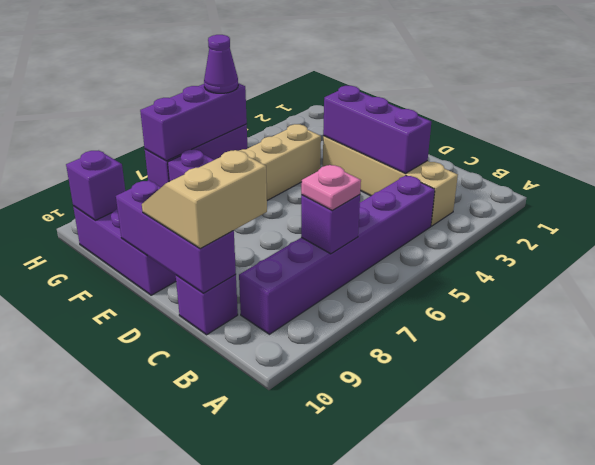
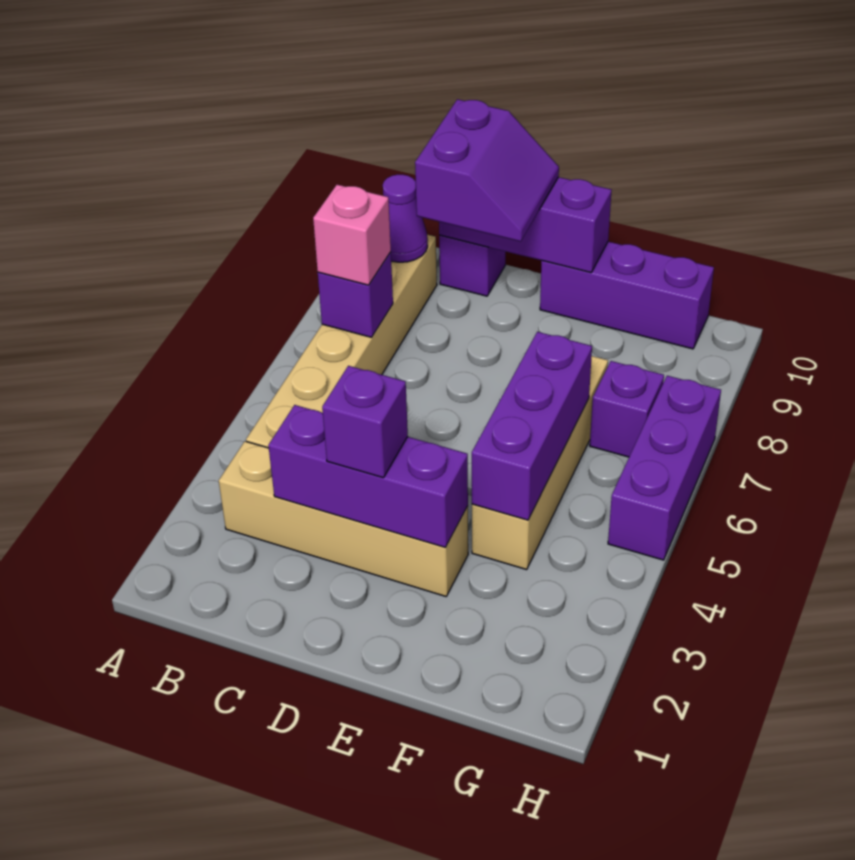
purple 1x6 brick [239,176,435,334] -> tan 1x6 brick [246,234,437,448]
pink 1x1 plate [301,165,361,210] -> pink 1x1 brick [313,185,391,285]
tan 2x2 slope [142,150,267,249] -> purple 2x2 slope [415,99,559,242]
purple 1x1 brick [66,151,125,220] -> purple 1x1 brick moved to [322,366,408,478]
purple 1x3 brick [140,83,247,161] -> purple 1x3 brick moved to [472,332,592,520]
purple 1x1 cone [204,35,238,93] -> purple 1x1 cone moved to [383,174,428,262]

